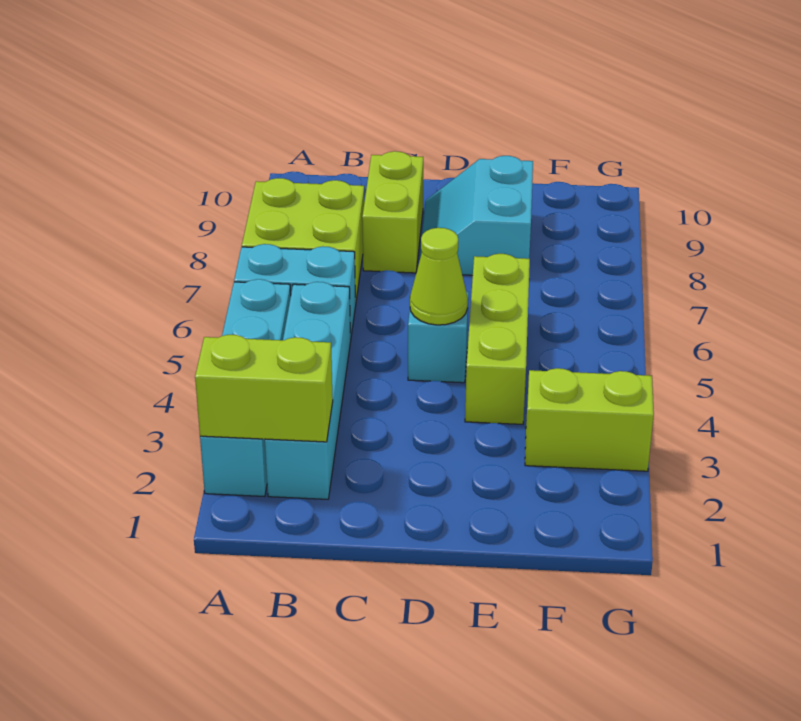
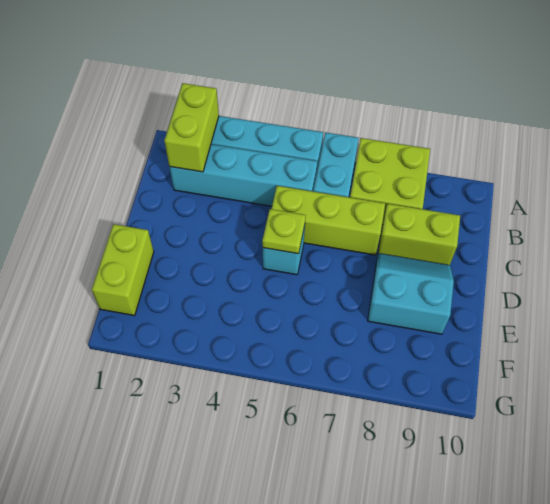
lime 1x1 cone [410,228,468,325] -> lime 1x1 plate [262,209,306,254]
lime 1x3 brick [465,254,530,424] -> lime 1x3 brick moved to [271,186,385,255]
lime 1x2 brick [525,368,654,471] -> lime 1x2 brick moved to [92,224,154,315]

